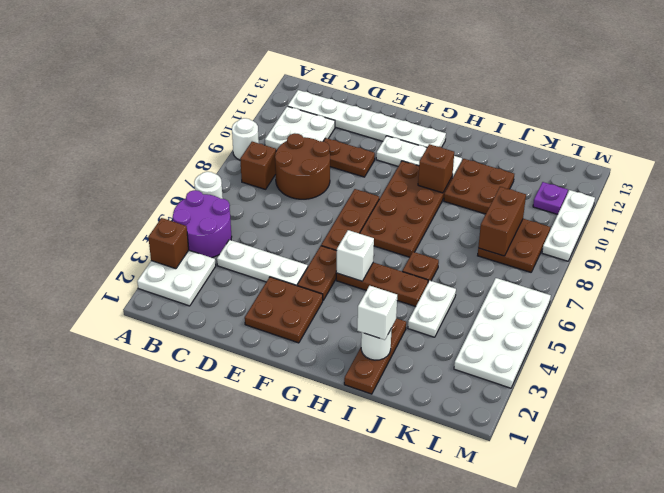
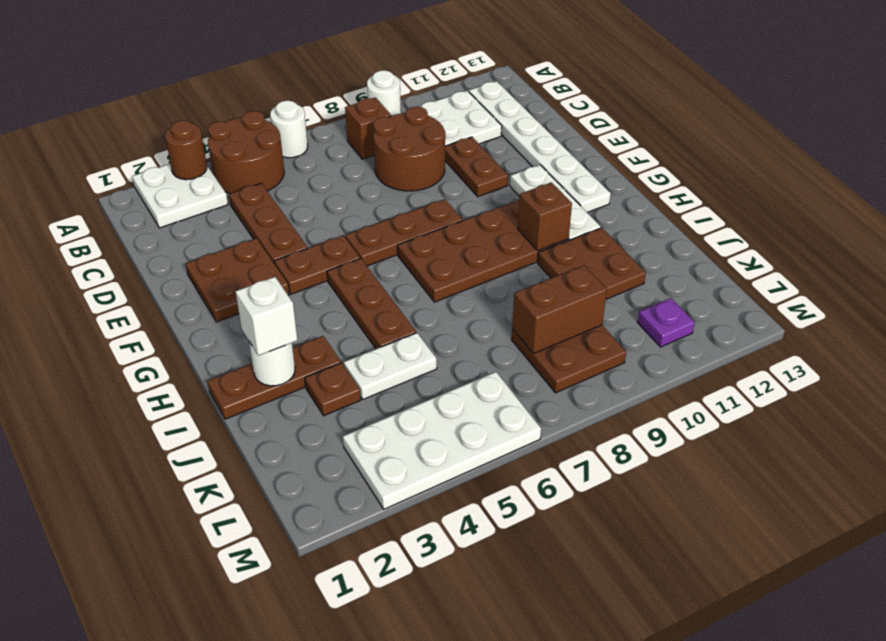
brown 1x1 brick [148,218,189,269] -> brown 1x1 round brick [165,120,207,180]
purple 2x2 round brick [173,190,232,258] -> brown 2x2 round brick [208,111,284,194]
white 1x3 plate [217,240,308,286] -> brown 1x3 plate [229,183,308,264]
white 1x1 brick [336,230,374,281] -> none
brown 1x1 plate [402,252,439,282] -> brown 1x1 plate moved to [305,363,361,416]
white 1x3 plate [542,190,595,261] -> none

